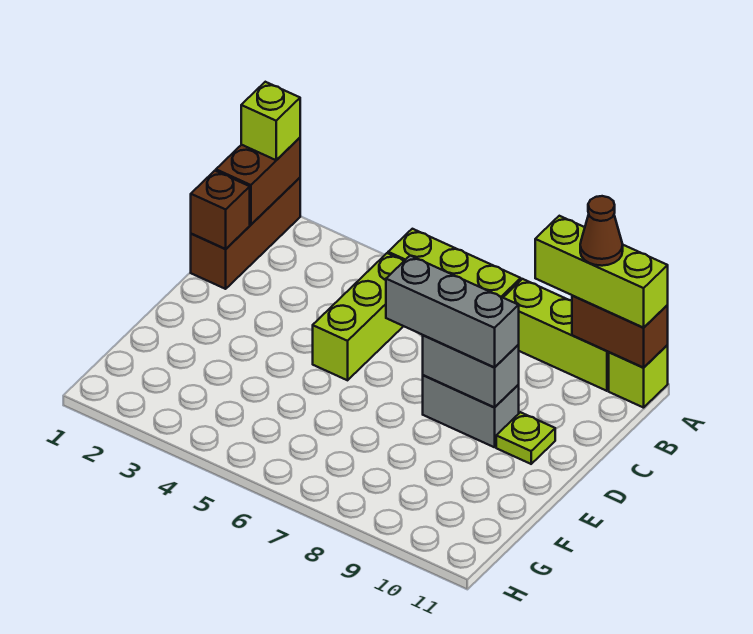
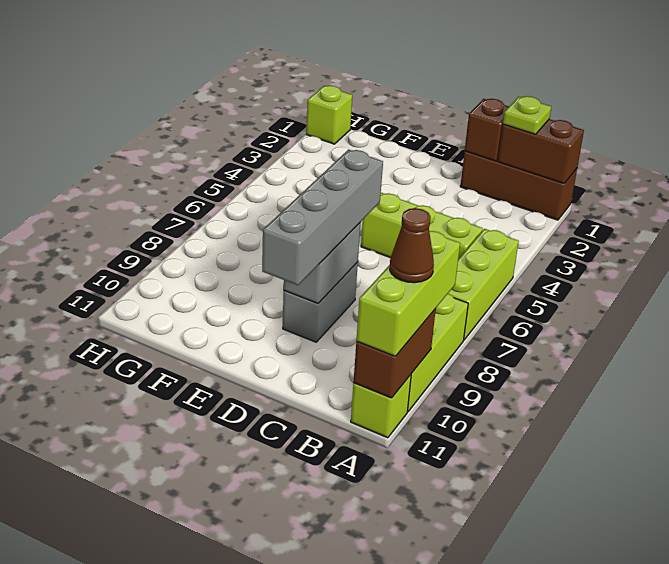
lime 1x1 brick [241,82,300,160] -> lime 1x1 brick moved to [306,86,352,144]
grey 1x3 brick [386,256,519,368] -> grey 1x4 brick [262,150,383,285]
lime 1x1 plate [496,412,555,464] -> lime 1x1 plate moved to [503,96,551,134]

